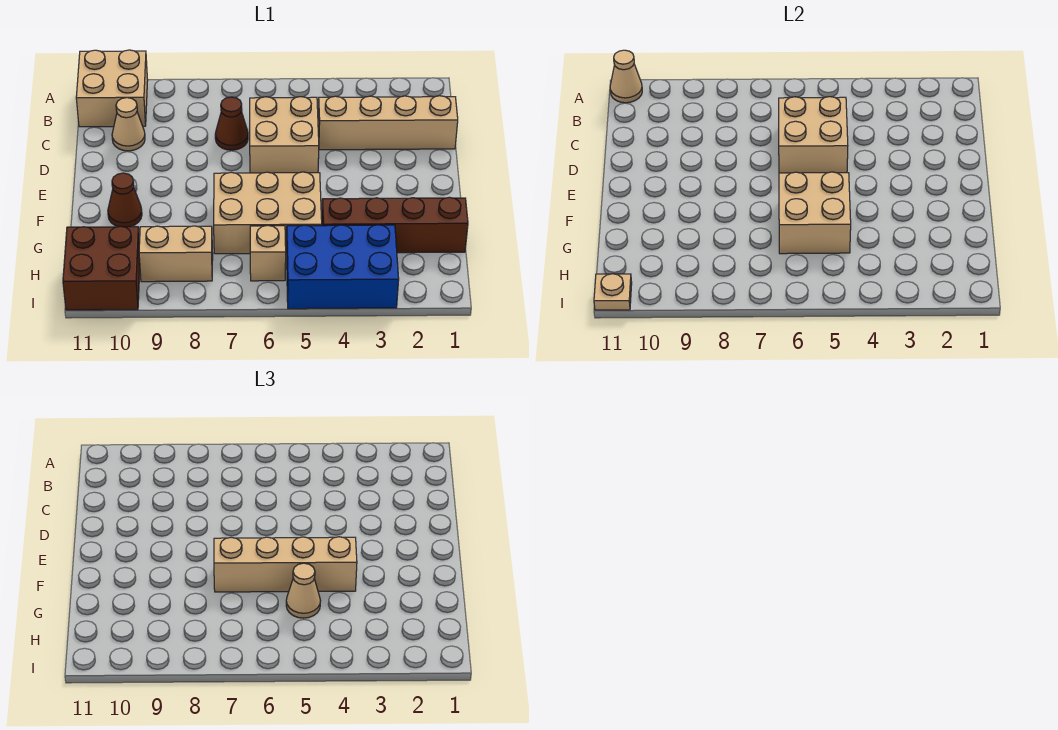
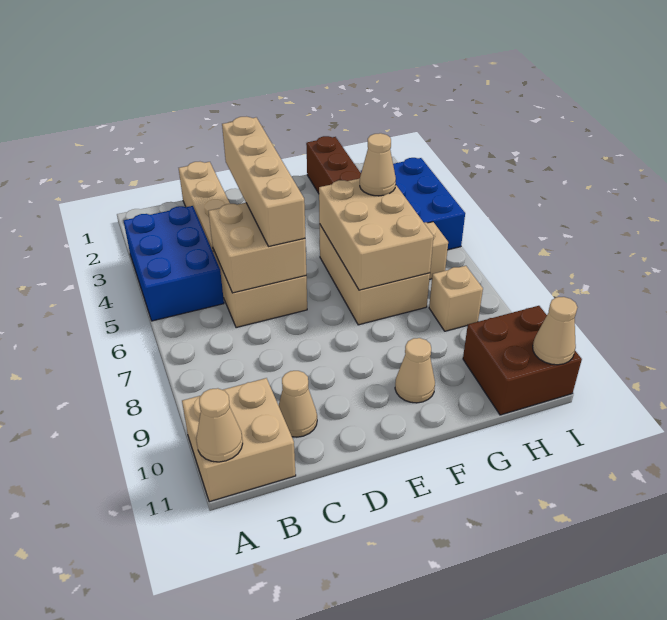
none -> blue 2x3 brick [124,206,224,321]
brown 1x1 cone [215,97,248,150] -> none
tan 1x4 brick [214,537,357,592] -> tan 1x4 brick moved to [222,117,305,246]
tan 2x2 brick [779,172,851,254] -> tan 2x3 brick [319,179,434,290]
brown 1x1 cone [108,173,142,227] -> tan 1x1 cone [395,338,435,403]
tan 1x2 brick [139,226,213,282] -> tan 1x1 brick [429,266,483,331]
tan 1x1 plate [594,274,632,310] -> tan 1x1 cone [533,297,577,365]

